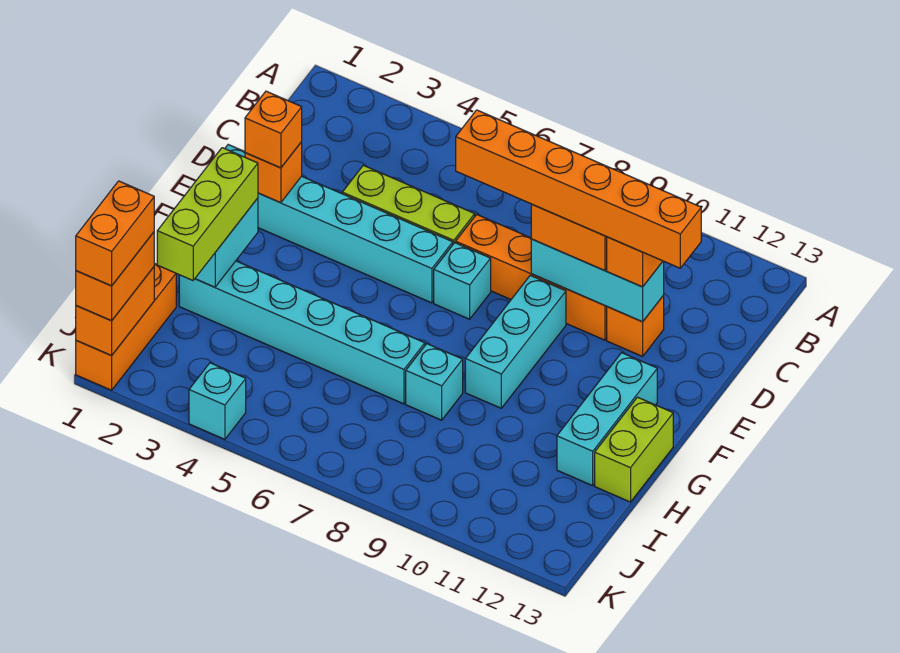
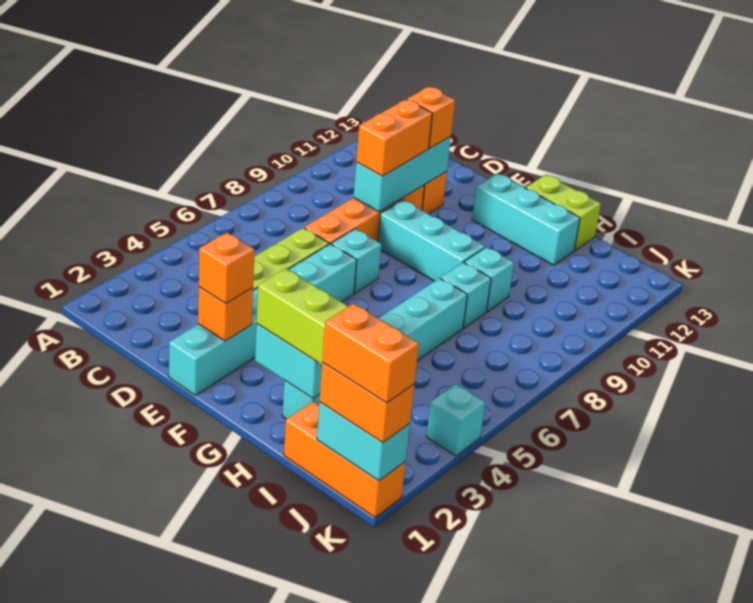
orange 1x6 brick [456,110,701,268] -> none
none -> cyan 1x1 brick [464,247,514,312]
orange 1x2 brick [76,267,154,356] -> cyan 1x2 brick [317,402,410,481]

